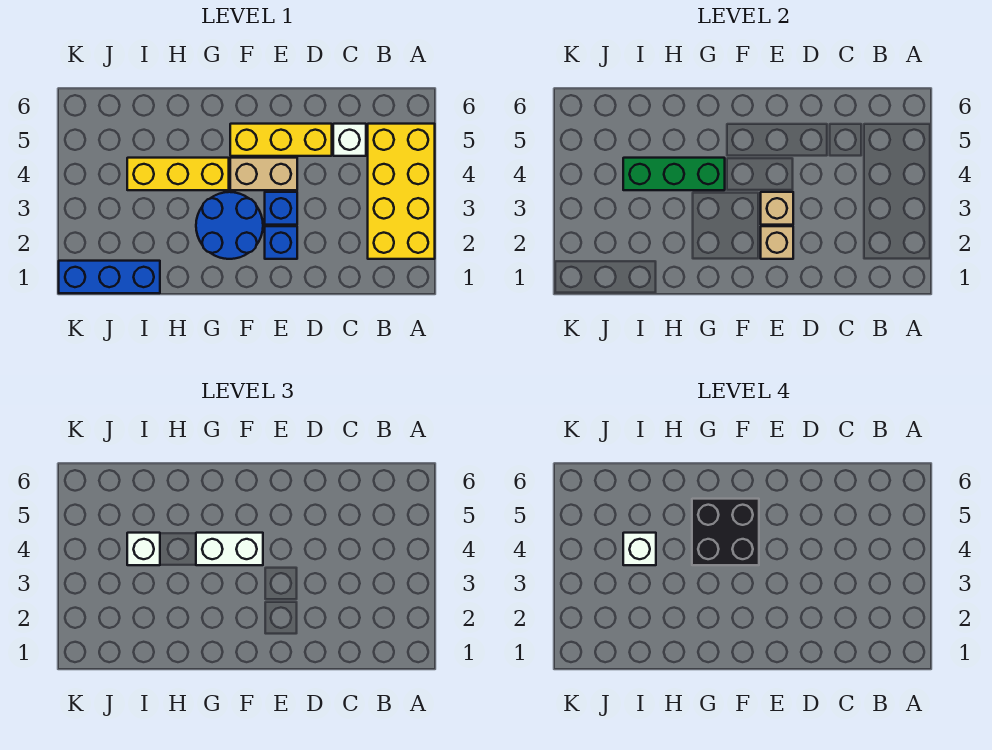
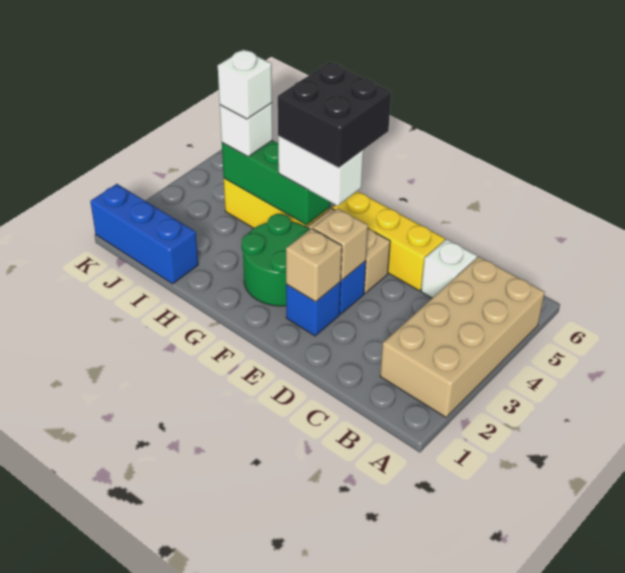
yellow 2x4 brick [368,124,435,259] -> tan 2x4 brick [380,257,545,417]
blue 2x2 round brick [196,192,263,259] -> green 2x2 round brick [242,214,310,306]

